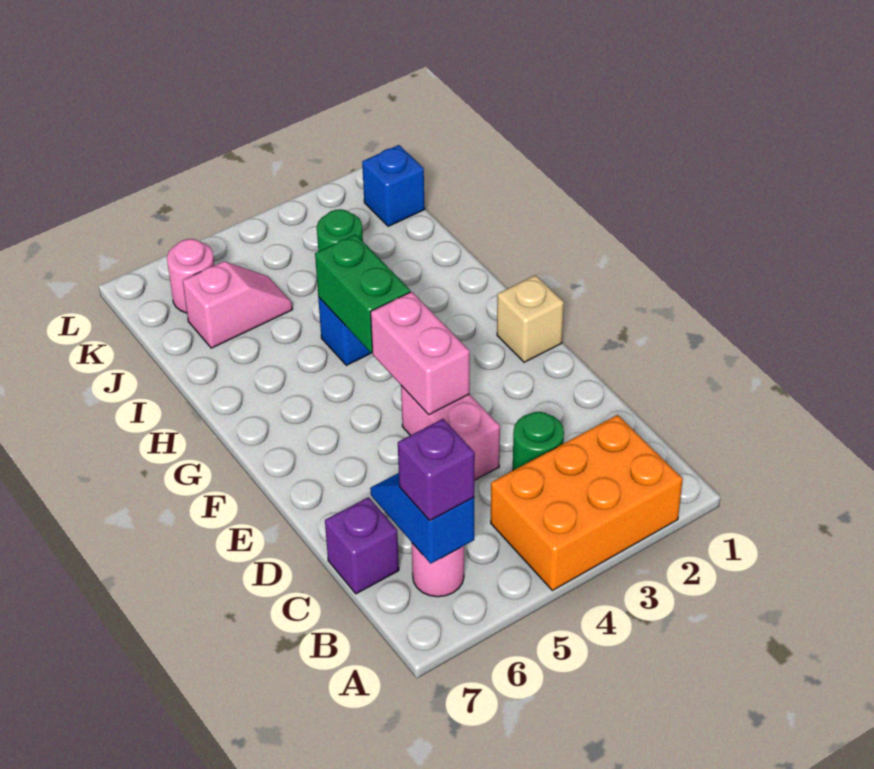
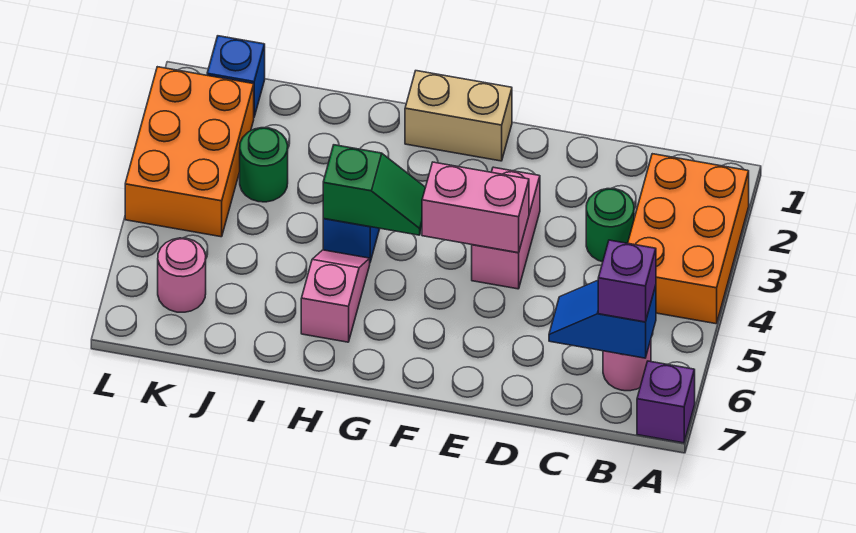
purple 1x1 brick [325,497,399,594] -> purple 1x1 brick moved to [637,361,695,443]
pink 1x2 brick [401,386,500,480] -> pink 1x2 brick turned to [472,167,540,289]
tan 1x1 brick [497,275,564,362] -> tan 1x2 brick [405,71,512,161]
green 1x2 brick [315,234,410,353] -> green 1x2 slope [323,145,426,235]
pink 1x2 slope [183,261,293,348] -> pink 1x2 slope moved to [301,250,370,342]
none -> orange 2x3 brick [125,67,254,237]

